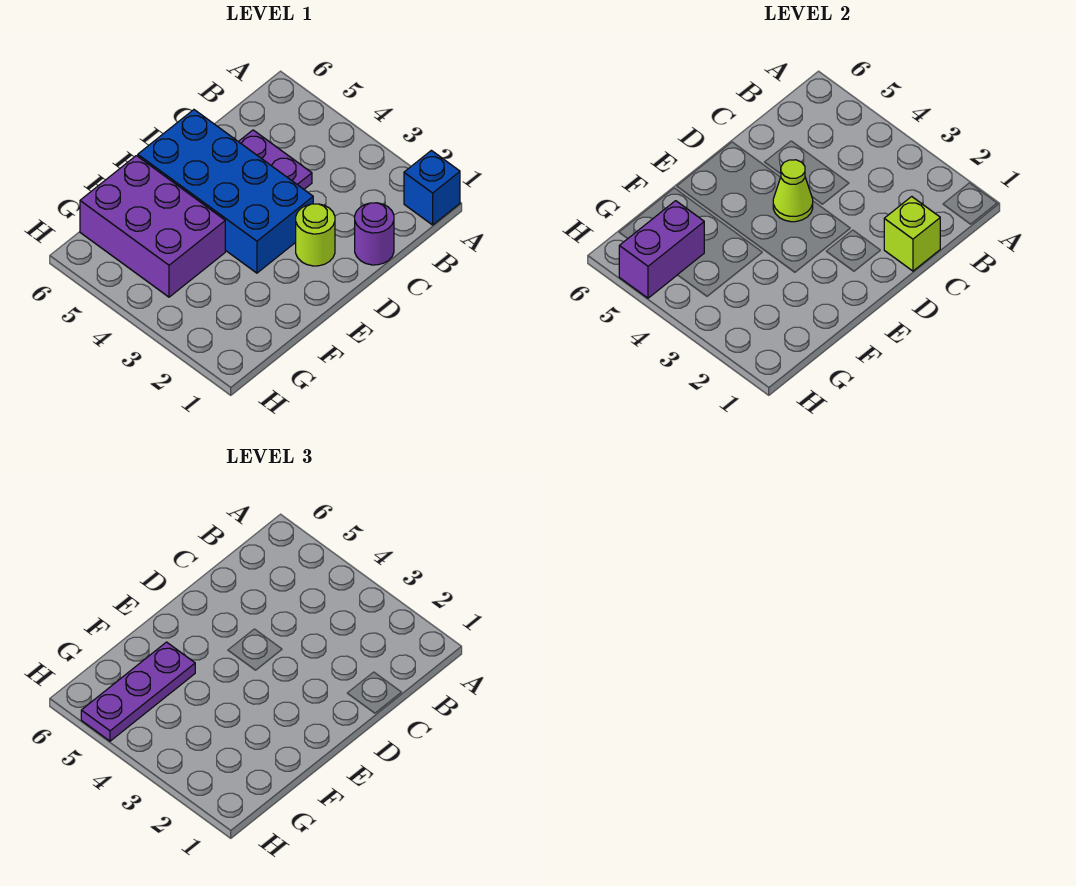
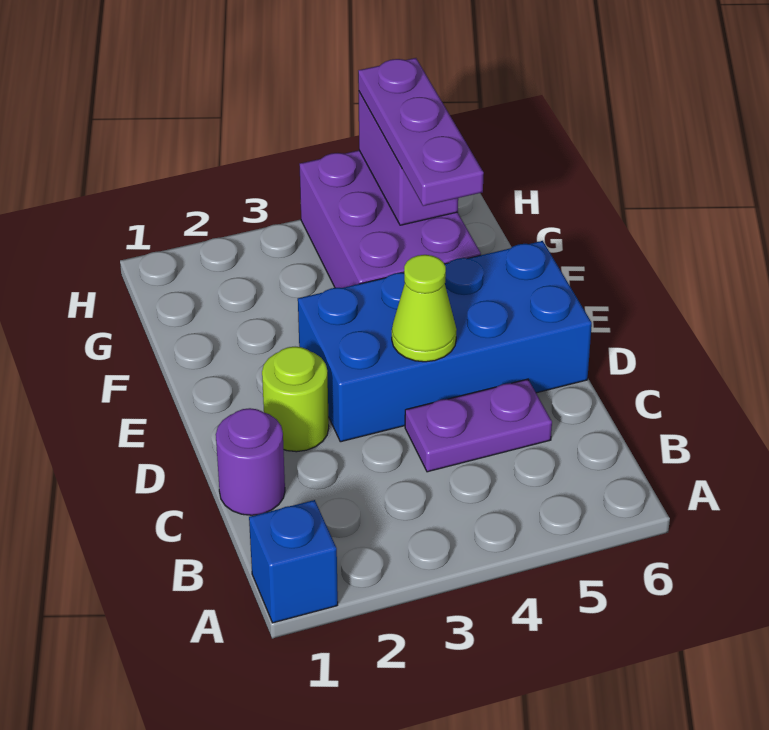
lime 1x1 brick [884,197,940,271] -> none
purple 2x3 brick [80,156,225,297] -> purple 2x3 brick turned to [299,150,481,288]

